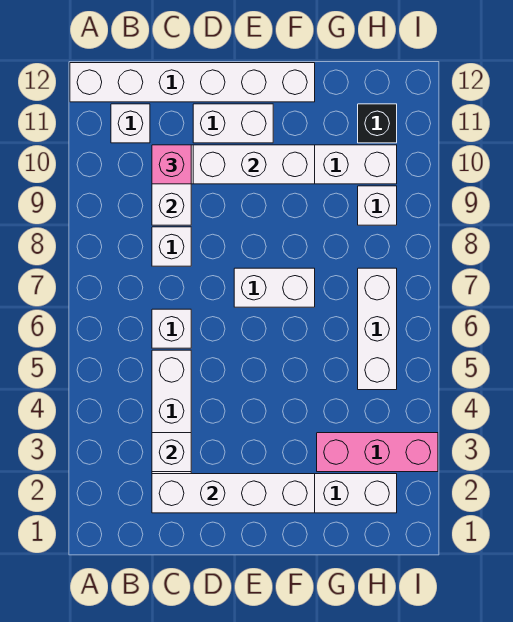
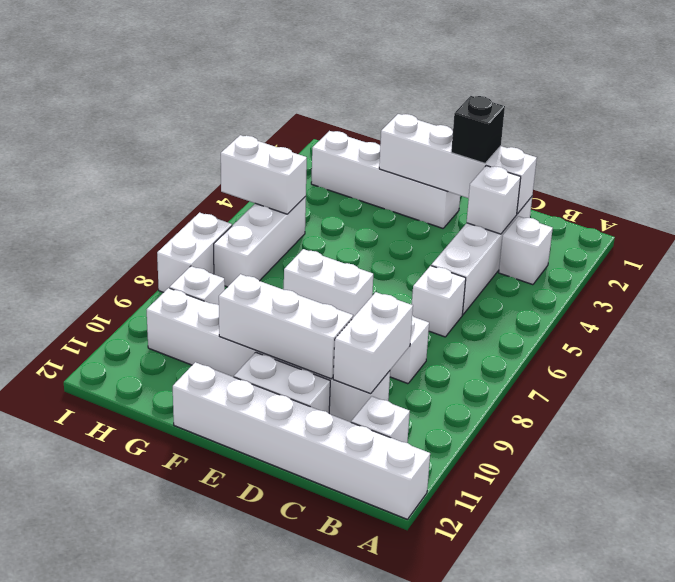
none -> white 1x1 brick [499,216,553,285]
pink 1x1 brick [152,145,191,184] -> none
pink 1x3 brick [317,433,438,472] -> none
none -> white 1x2 brick [221,135,307,214]
black 1x1 brick [358,104,397,143] -> black 1x1 brick moved to [451,96,505,163]
none -> white 1x2 brick [157,213,232,292]

